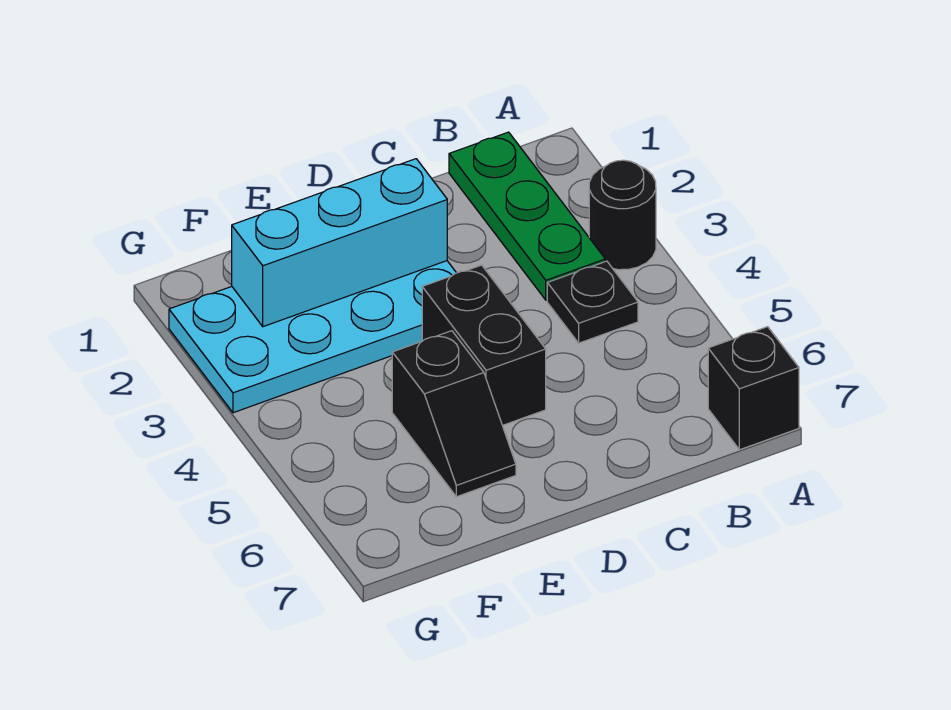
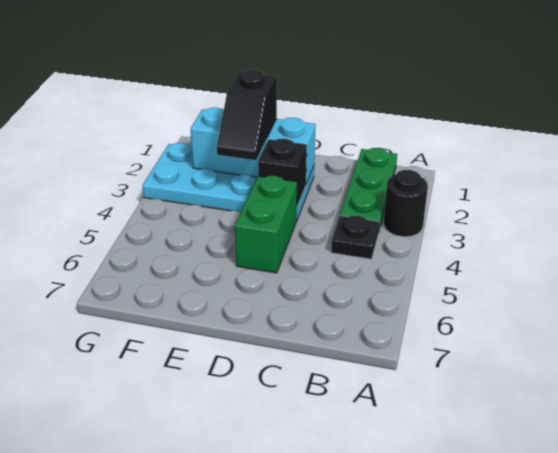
black 1x1 brick [708,327,799,450] -> black 1x1 brick moved to [258,139,307,207]
black 1x2 brick [422,265,546,425] -> green 1x2 brick [235,176,297,273]
black 1x2 slope [392,331,516,497] -> black 1x2 slope moved to [217,69,277,160]

